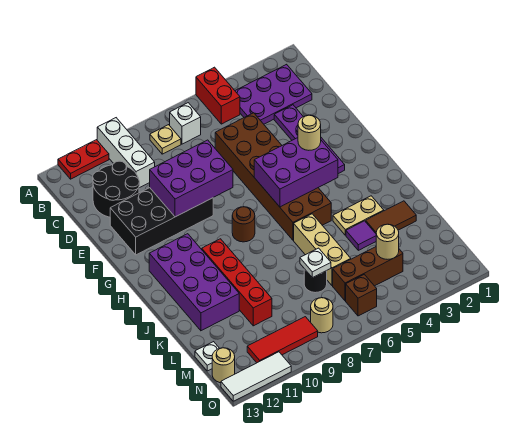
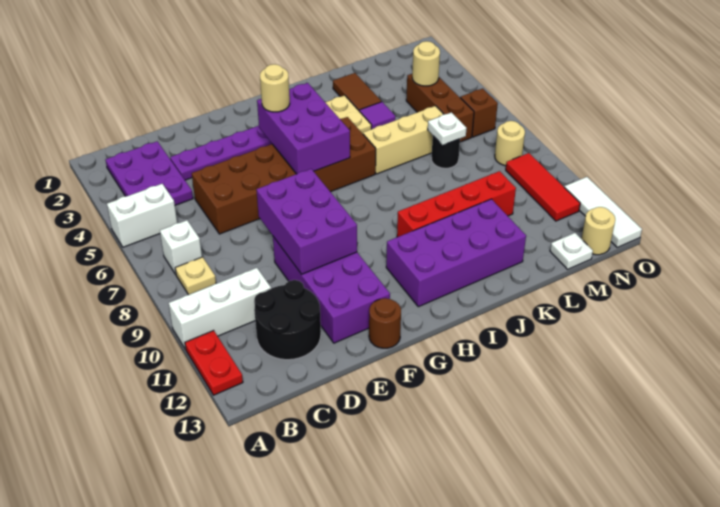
red 1x2 brick [196,67,240,124] -> white 1x2 brick [107,184,177,247]
black 2x4 brick [110,188,213,255] -> purple 2x4 brick [273,237,390,343]
brown 1x1 round brick [232,207,255,242] -> brown 1x1 round brick moved to [369,298,401,348]

